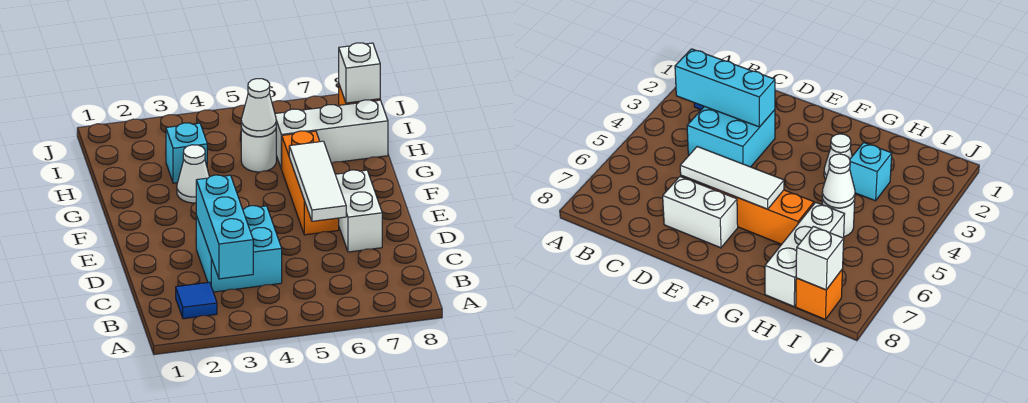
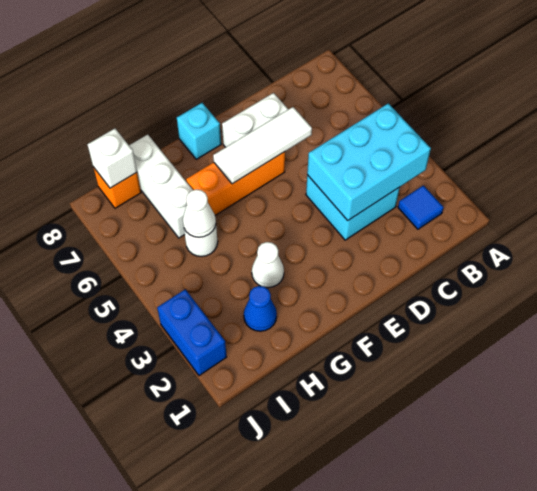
cyan 1x3 brick [196,175,253,279] -> cyan 2x3 brick [307,103,431,221]
none -> blue 1x1 cone [244,286,277,331]
cyan 1x1 brick [166,123,207,183] -> cyan 1x1 brick moved to [177,103,221,159]
none -> blue 1x2 brick [157,289,227,376]

